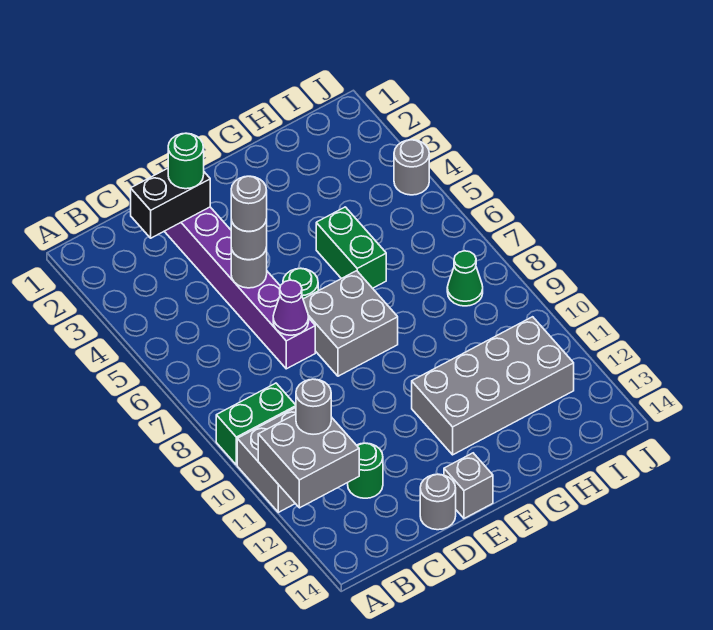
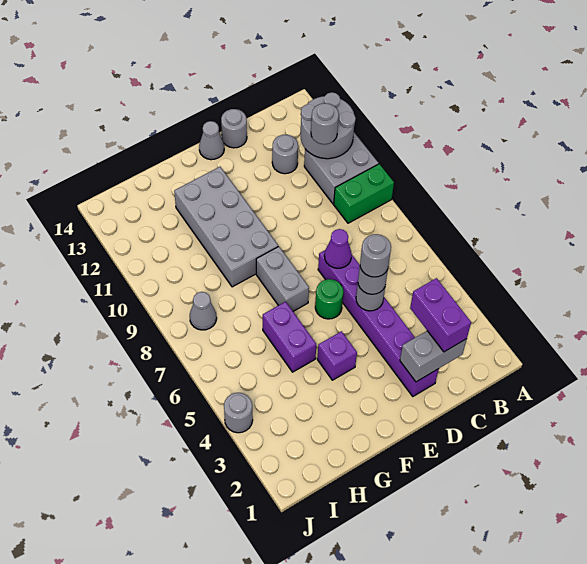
grey 2x2 brick [258,414,359,508] -> grey 2x2 round brick [301,92,356,159]
black 1x2 brick [131,168,210,238] -> grey 1x2 brick [400,331,467,382]
none -> purple 1x2 brick [410,278,471,352]
green 1x1 round brick [348,443,383,498] -> grey 1x1 round brick [272,135,298,174]
green 1x1 round brick [168,133,204,189] -> none
grey 2x2 brick [303,271,398,376] -> grey 1x2 brick [256,246,309,311]
grey 1x1 brick [444,453,493,518] -> grey 1x1 cone [199,121,224,160]
none -> purple 1x1 brick [317,331,357,380]
grey 2x4 brick [412,317,574,455] -> grey 2x4 brick turned to [174,167,278,287]
green 1x2 brick [316,207,386,288] -> purple 1x2 brick [263,302,316,372]
green 1x1 cone [447,251,483,306] -> grey 1x1 cone [190,292,217,330]

